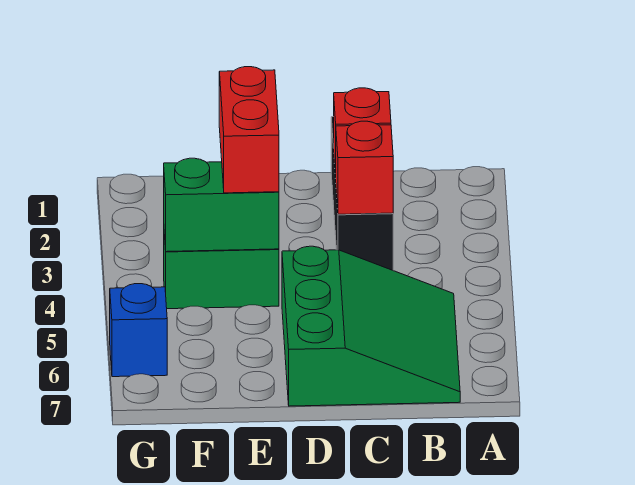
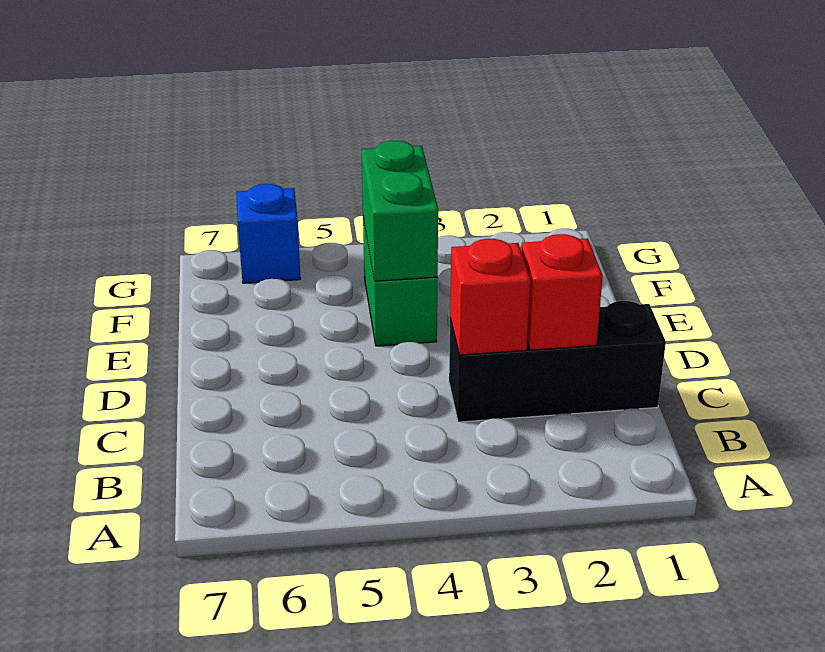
green 3x3 slope [282,246,460,406] -> none
red 1x2 brick [219,67,279,193] -> none

